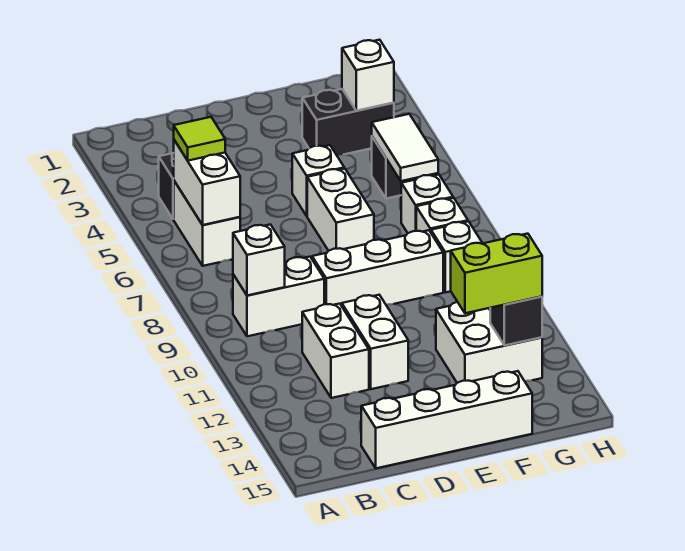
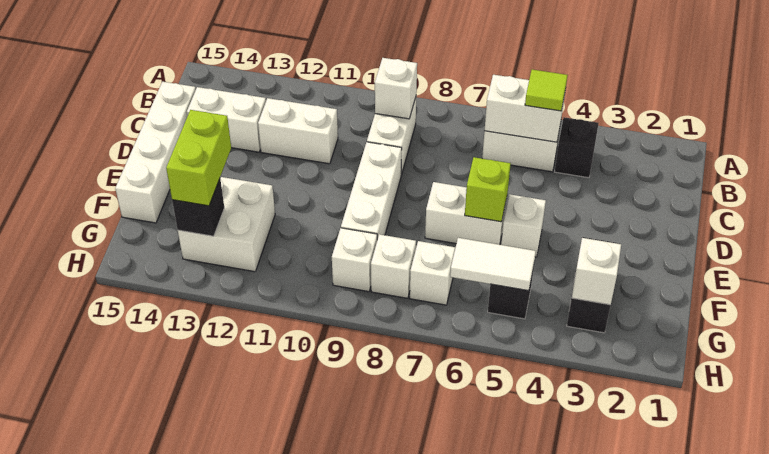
white 1x2 brick [342,295,408,389] -> white 1x2 brick moved to [187,87,266,152]
none -> lime 1x1 brick [465,157,511,222]

